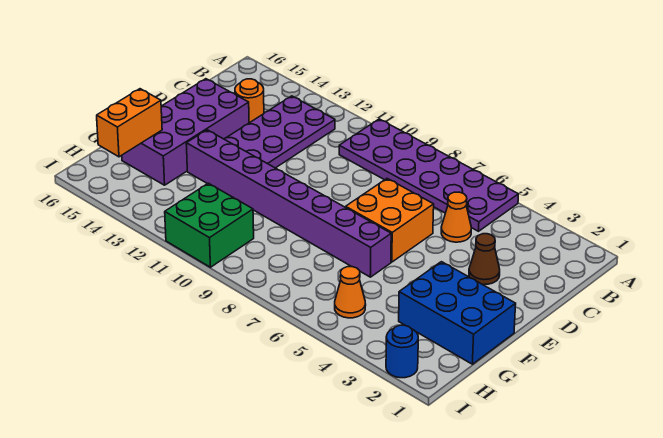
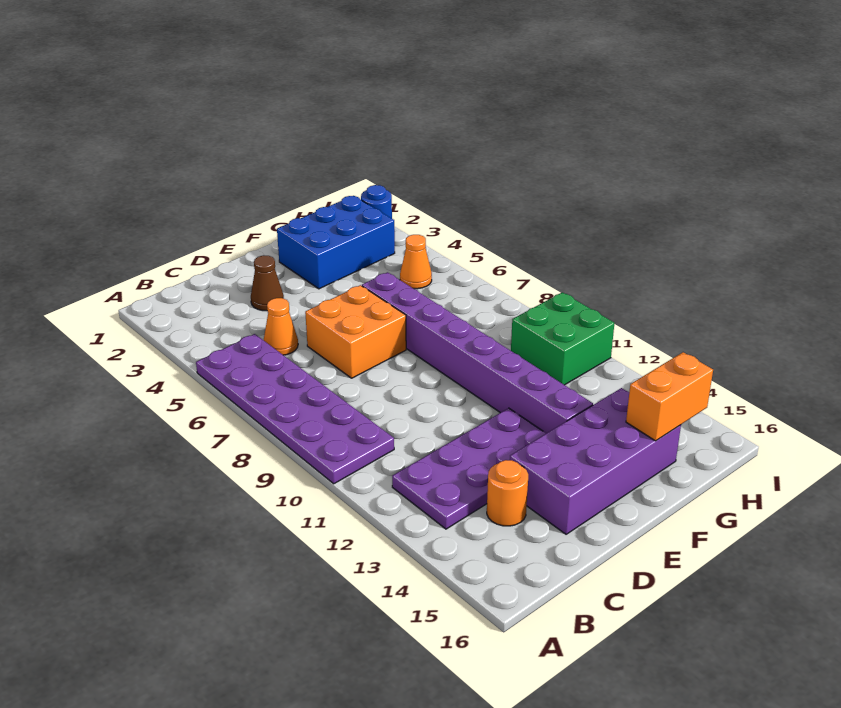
blue 2x3 brick [399,262,516,364] -> blue 2x3 brick turned to [277,196,395,289]

